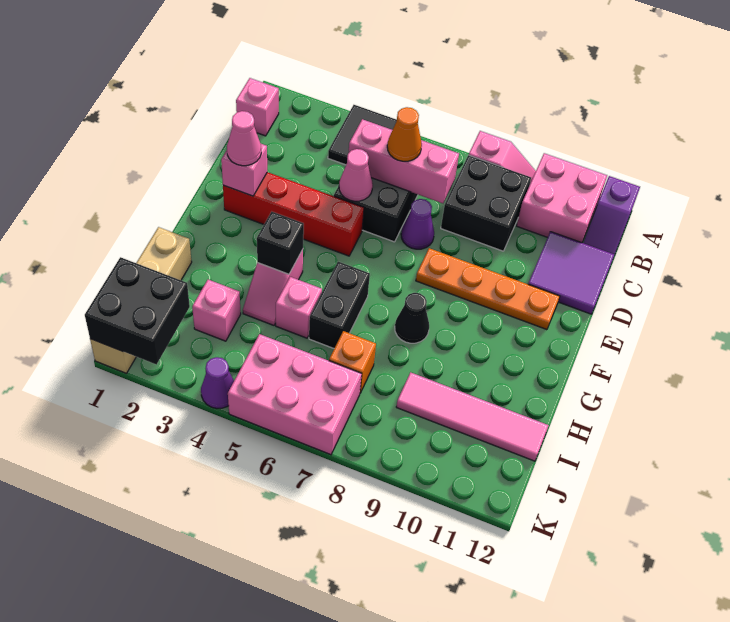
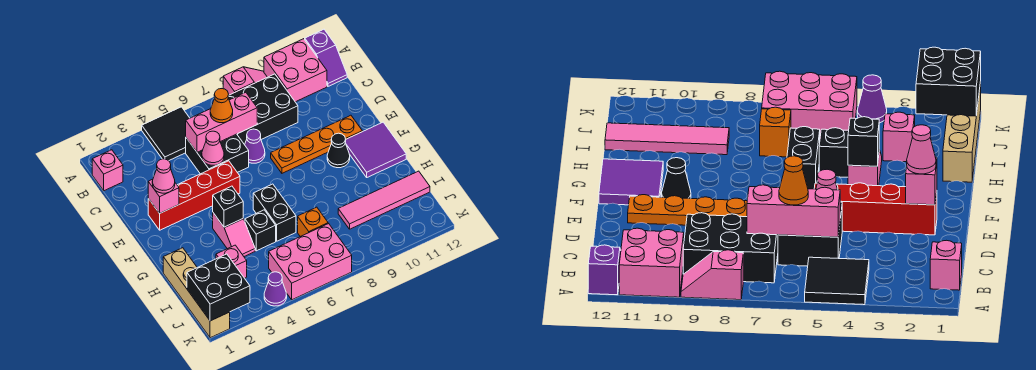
black 2x2 brick [441,155,531,251] -> black 2x3 brick [228,74,298,145]
purple 2x2 tile [528,232,614,314] -> purple 2x2 tile moved to [345,122,406,177]
black 1x1 cone [395,293,429,343] -> black 1x1 cone moved to [327,133,350,168]
pink 1x1 brick [276,277,322,338] -> black 1x1 brick [245,210,276,251]

